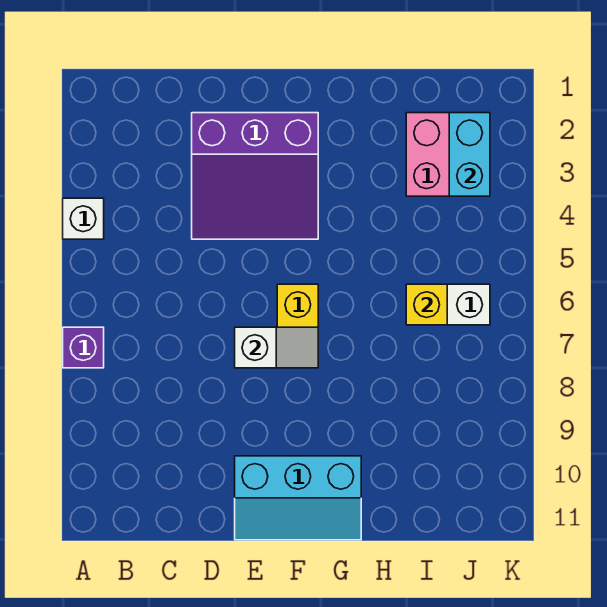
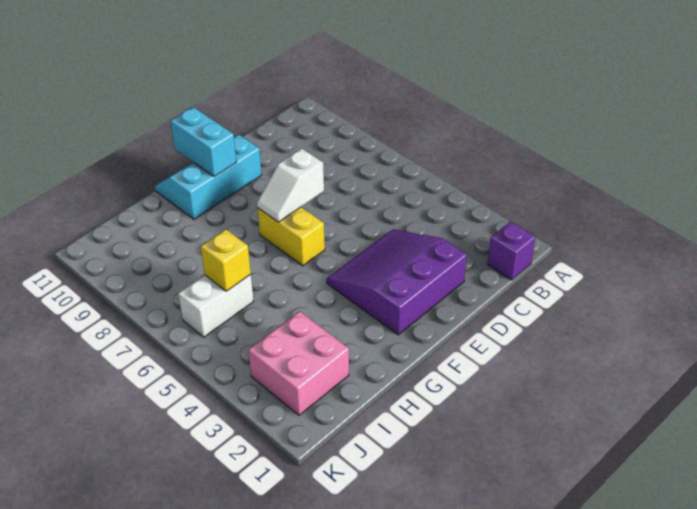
white 1x1 brick [63,198,104,239] -> none
purple 1x1 brick [63,327,104,368] -> purple 1x1 brick moved to [488,222,535,280]
cyan 1x2 brick [449,113,490,196] -> cyan 1x2 brick moved to [171,107,236,177]

